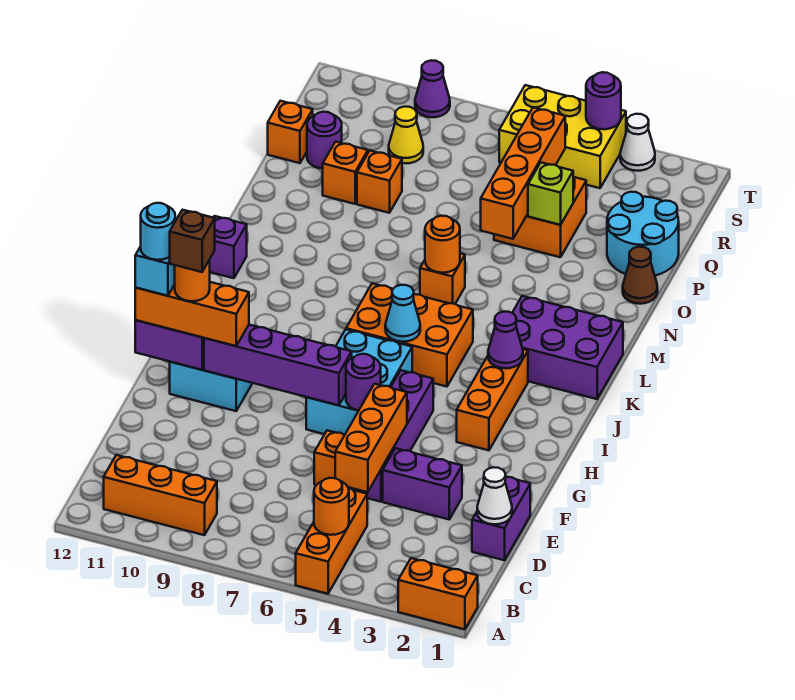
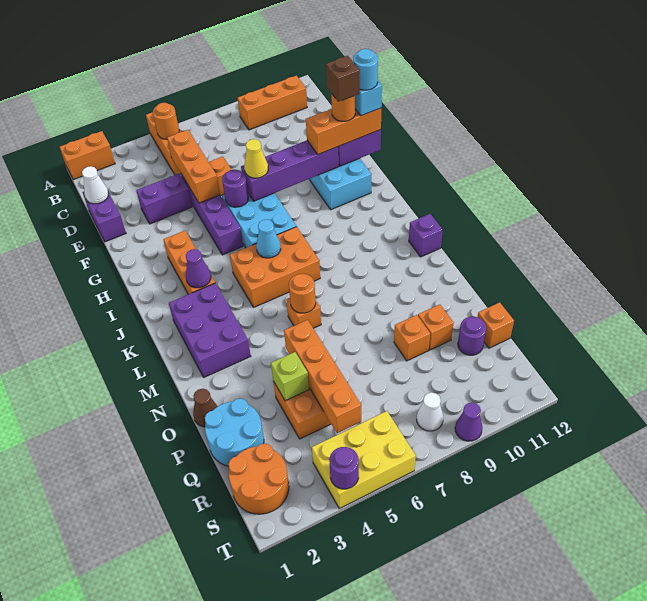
purple 2x3 brick [512,296,623,399] -> purple 2x3 brick turned to [169,283,251,377]
none -> orange 2x2 round brick [228,444,289,514]
yellow 1x1 cone [389,107,423,163] -> yellow 1x1 cone moved to [244,139,268,178]
white 1x1 cone [620,114,655,171] -> white 1x1 cone moved to [417,393,443,431]

